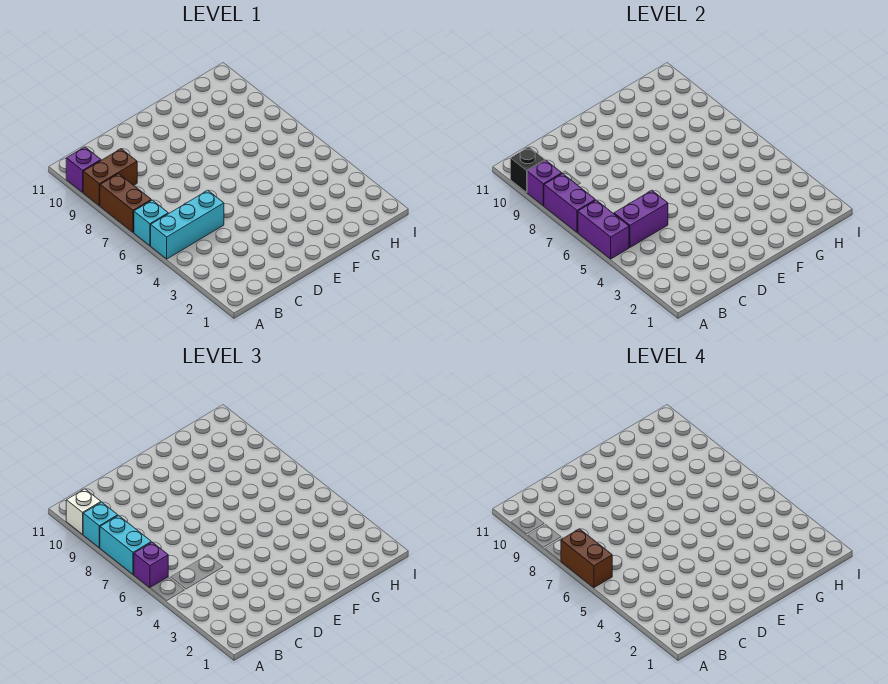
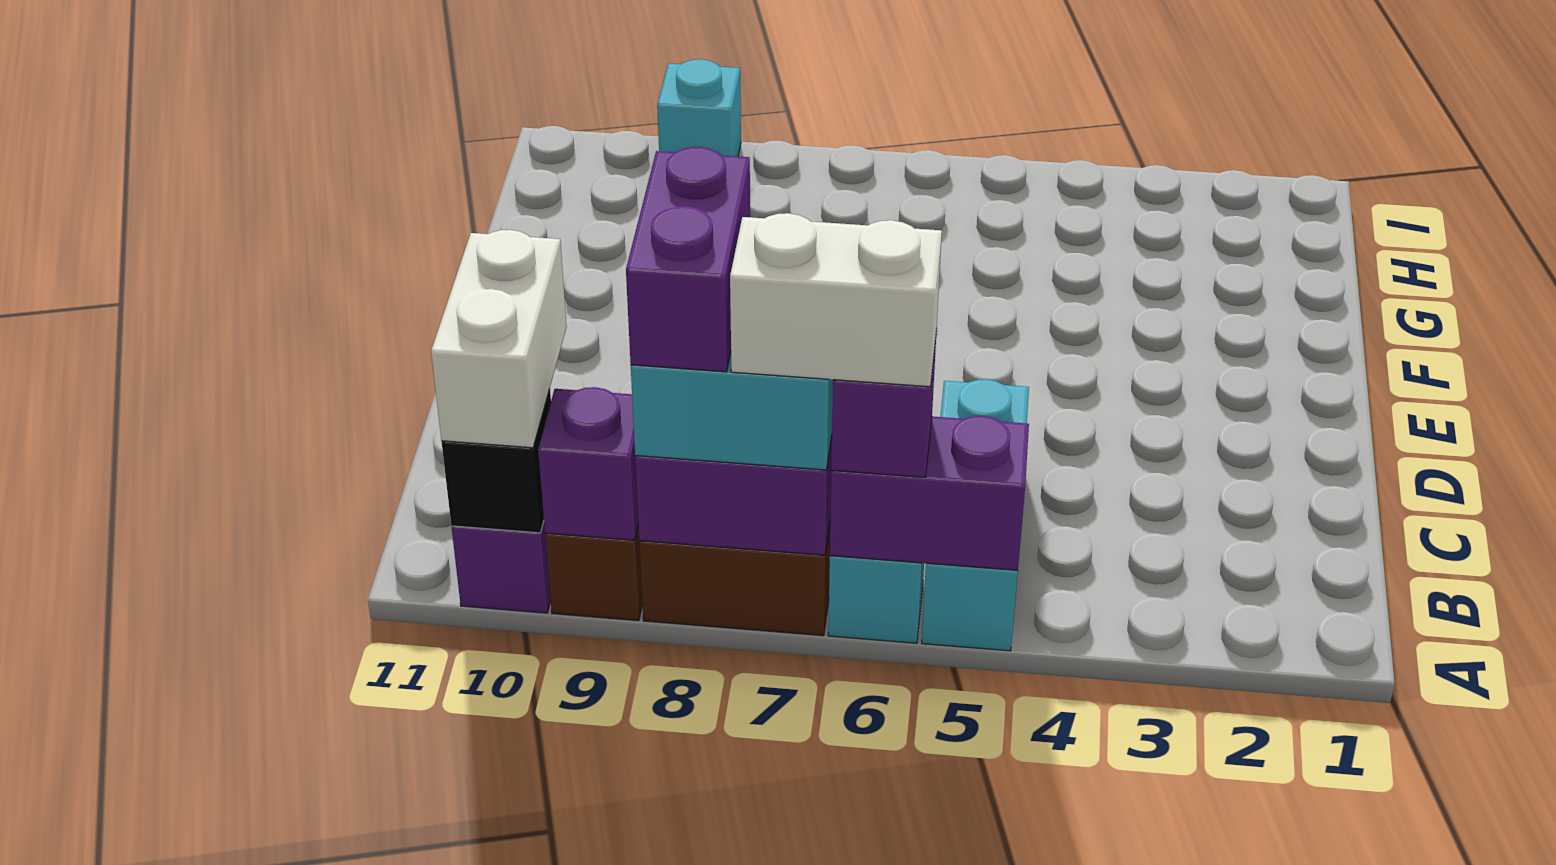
brown 1x2 brick [561,529,612,588] -> white 1x2 brick [730,213,942,387]
cyan 1x1 brick [83,502,118,548] -> cyan 1x1 brick moved to [657,59,741,156]
white 1x1 brick [66,489,101,534] -> white 1x2 brick [431,230,567,448]
purple 1x2 brick [614,190,668,247] -> purple 1x2 brick moved to [626,147,750,372]

